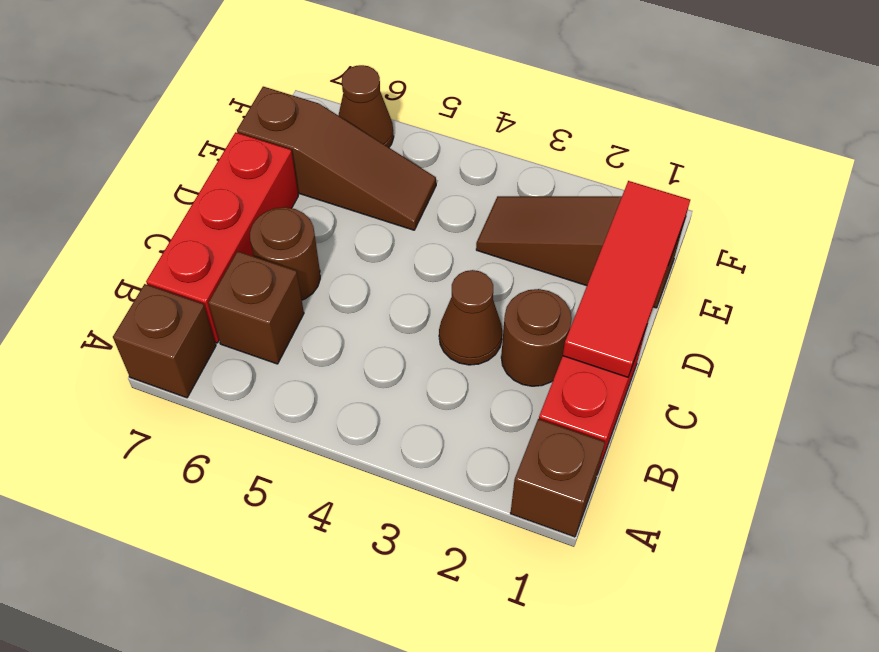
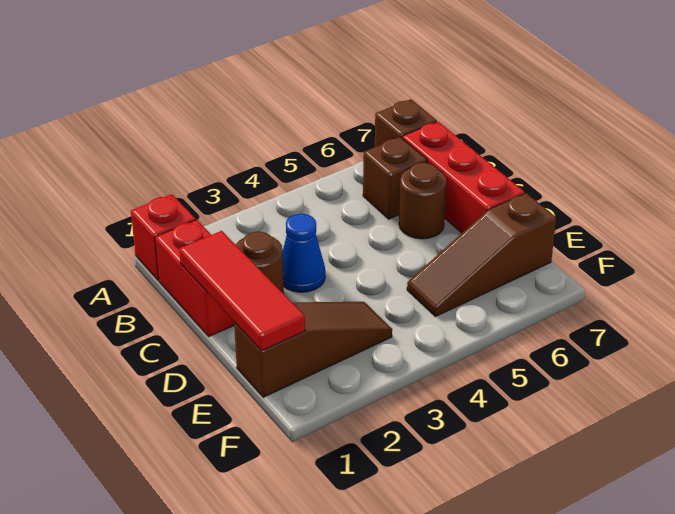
brown 1x1 brick [510,419,605,537] -> red 1x1 brick [131,194,196,281]
brown 1x1 cone [439,270,502,365] -> blue 1x1 cone [283,214,325,292]
brown 1x1 cone [338,65,394,147] -> none

